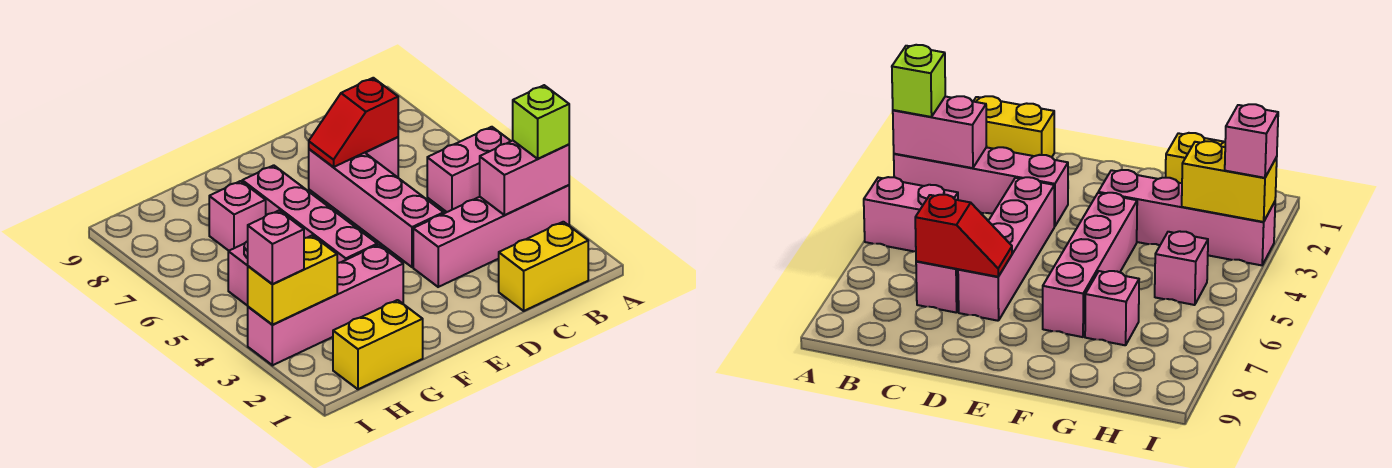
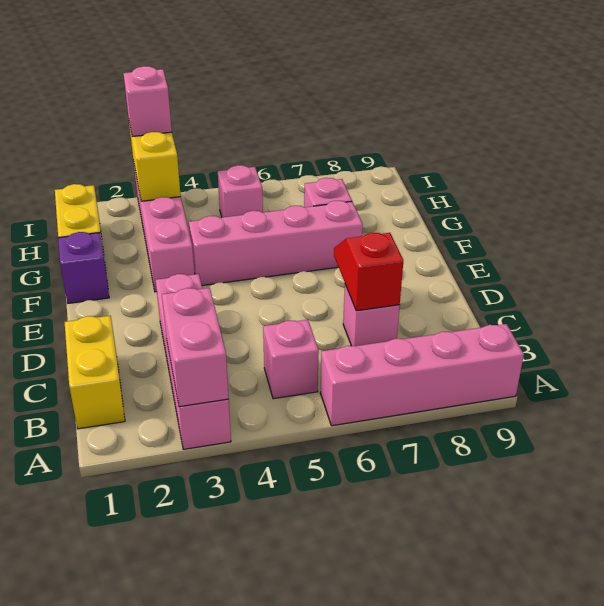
lime 1x1 brick [513,85,569,159] -> none
pink 1x2 brick [427,127,511,212] -> pink 1x1 brick [263,320,319,399]
pink 1x4 brick [309,149,444,267] -> pink 1x4 brick moved to [320,324,524,426]
none -> purple 1x1 brick [58,232,109,303]

